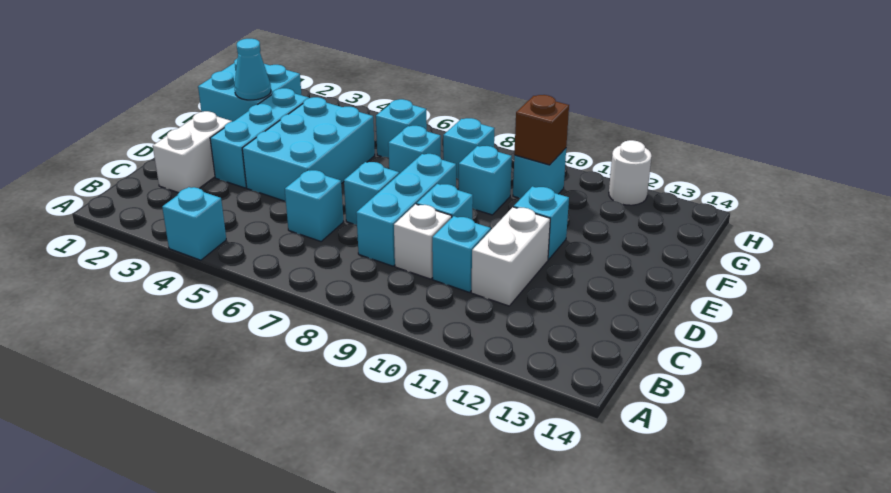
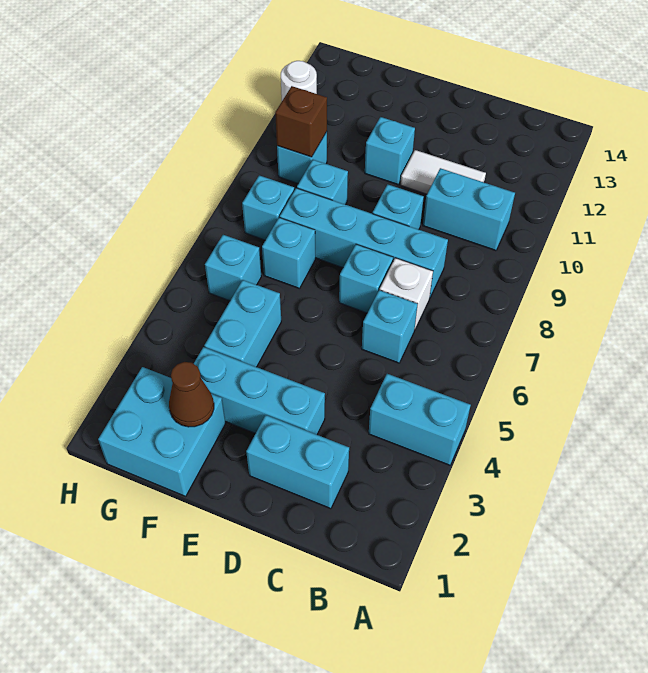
cyan 1x1 brick [162,187,226,260] -> cyan 1x2 brick [369,374,471,465]
white 1x2 brick [153,111,232,193] -> cyan 1x2 brick [246,415,349,509]
cyan 1x3 brick [356,154,456,266] -> cyan 1x4 brick [280,188,448,297]
white 1x1 brick [394,204,452,279] -> white 1x1 brick moved to [380,258,433,329]
cyan 1x1 brick [432,216,491,292] -> cyan 1x2 brick [423,168,515,251]
white 1x2 brick [471,207,550,306] -> white 1x2 tile [401,150,486,194]
cyan 2x3 brick [242,97,375,201] -> cyan 1x2 brick [204,280,281,367]
cyan 1x1 cone [234,39,271,100] -> brown 1x1 cone [169,362,214,427]

